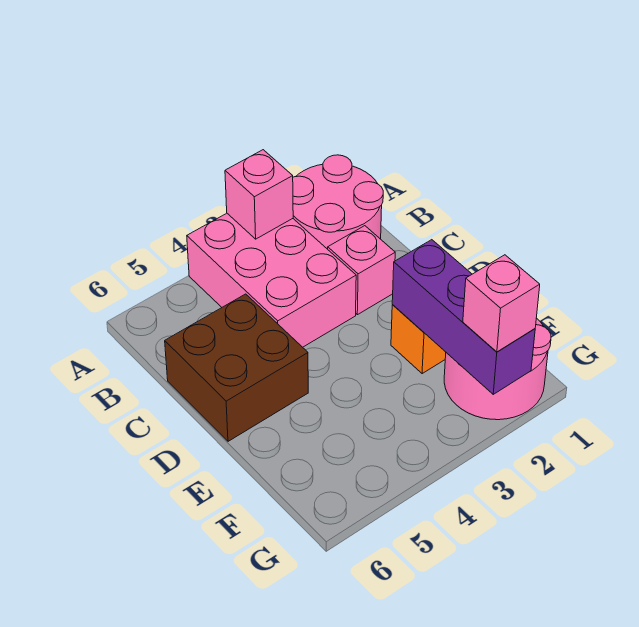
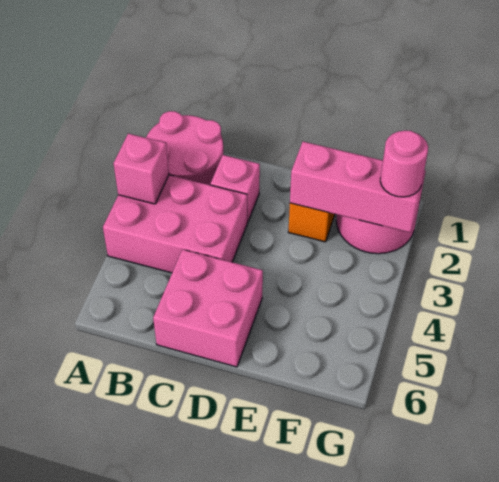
brown 2x2 brick [165,294,308,441] -> pink 2x2 brick [153,250,263,367]
purple 1x3 brick [392,240,535,394] -> pink 1x3 brick [290,142,426,233]
pink 1x1 brick [463,255,540,352] -> pink 1x1 round brick [380,131,428,197]

